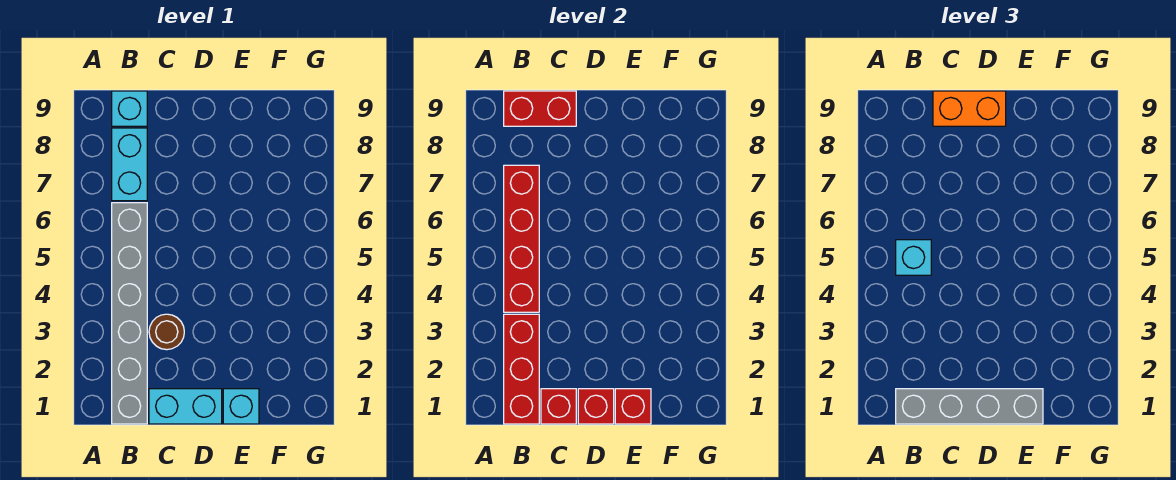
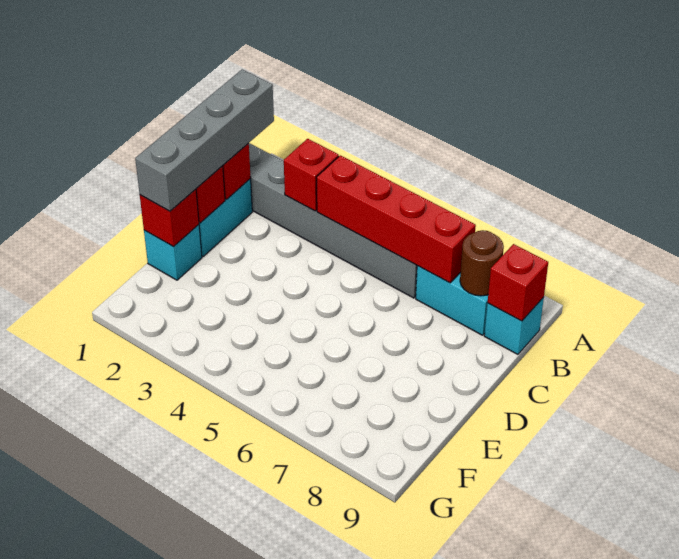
red 1x3 brick [504,314,539,424] -> red 1x1 brick [284,139,339,211]
cyan 1x1 brick [896,240,931,275] -> none
red 1x2 brick [504,91,576,126] -> red 1x1 brick [488,244,548,321]
brown 1x1 round brick [149,314,184,350] -> brown 1x1 round brick moved to [460,230,504,296]
orange 1x2 brick [933,91,1006,126] -> none

